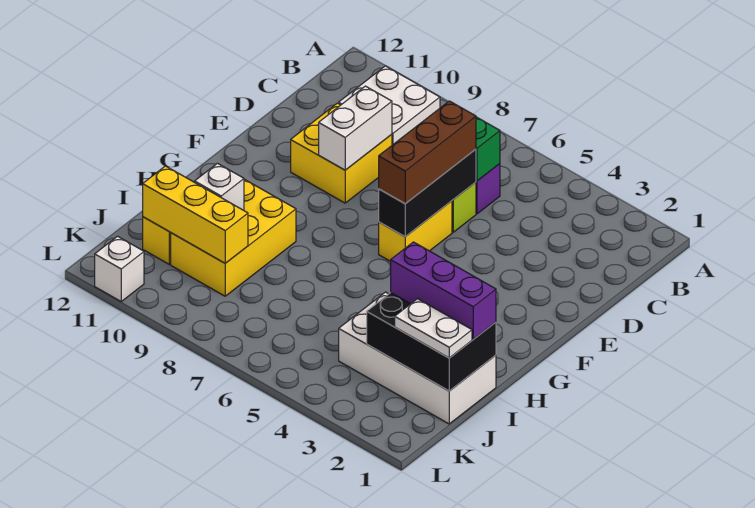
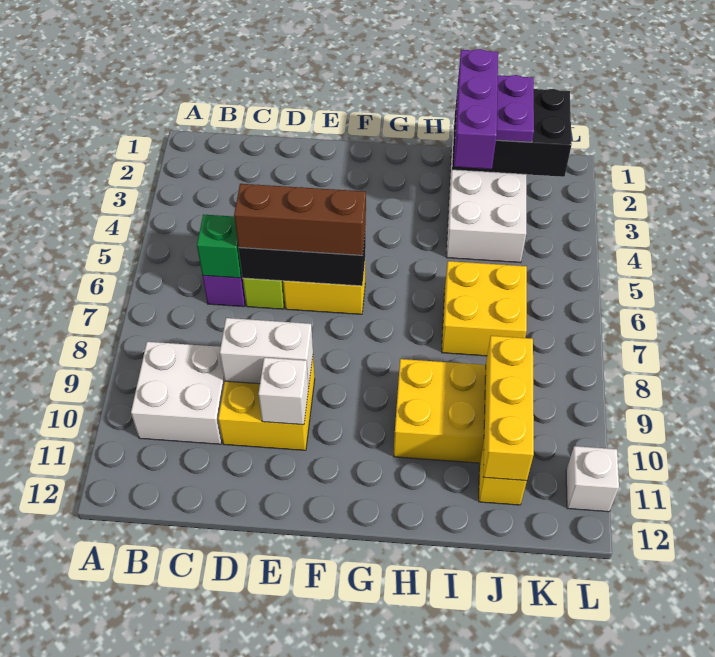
black 2x3 brick [367,293,496,391] -> black 2x3 brick turned to [452,86,572,177]
none -> yellow 2x2 brick [442,261,527,356]
white 1x1 brick [195,163,244,210] -> white 1x1 brick moved to [258,358,309,425]
white 1x2 plate [395,299,472,358] -> purple 1x2 plate [496,75,534,142]

